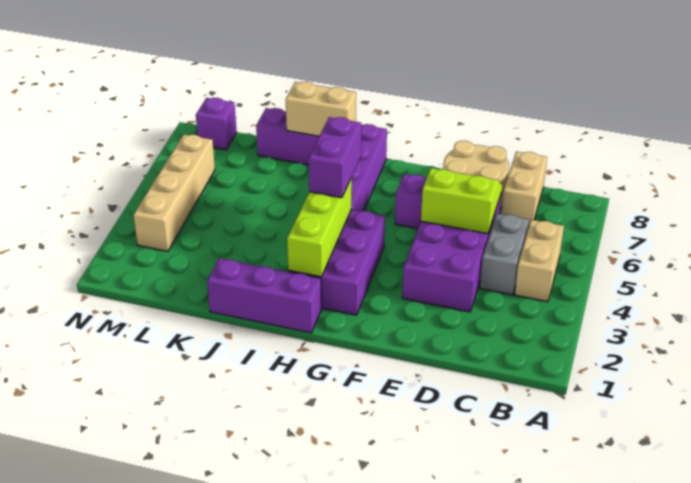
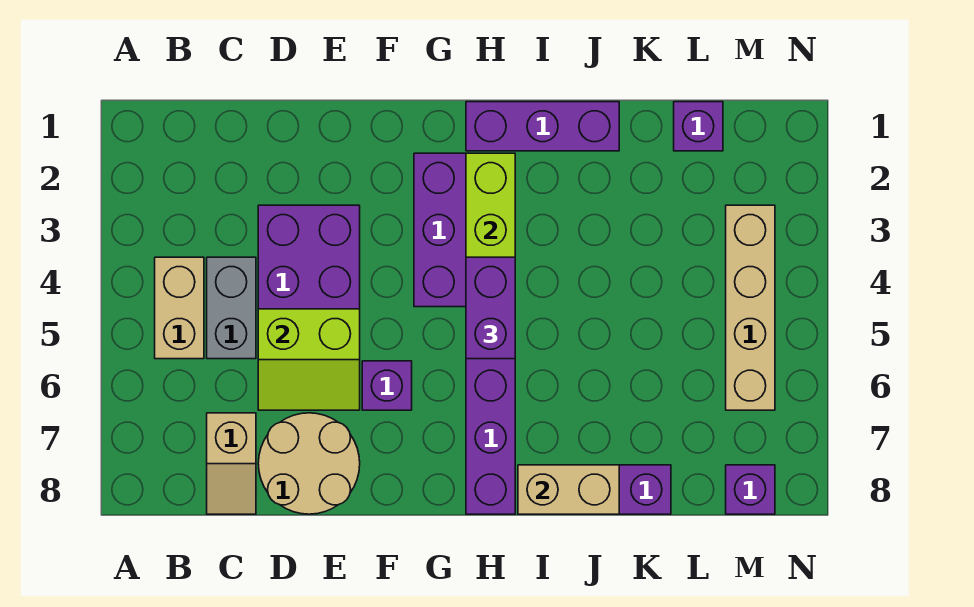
tan 1x2 brick [501,151,547,227] -> tan 1x2 slope [207,413,256,514]
none -> purple 1x1 brick [674,102,723,151]

